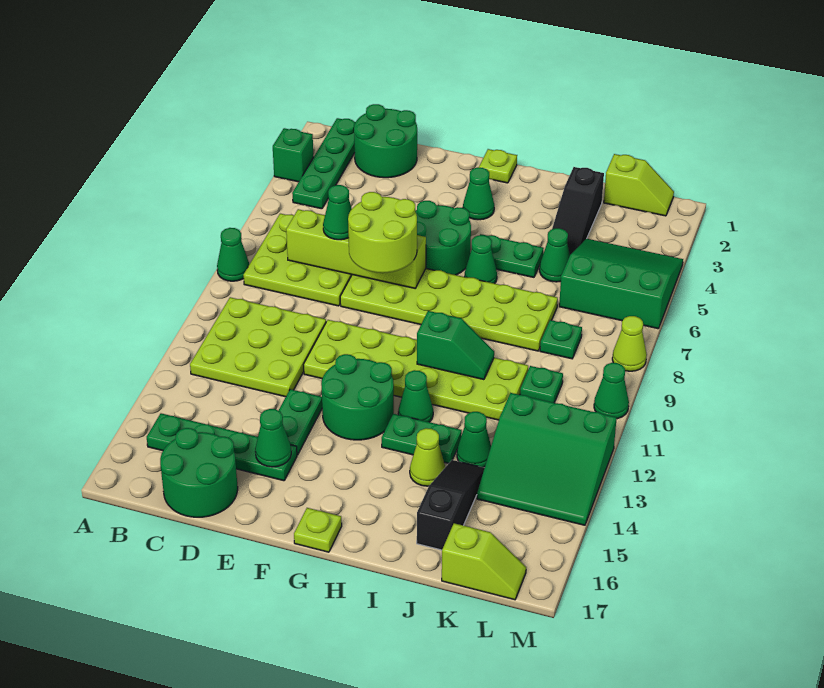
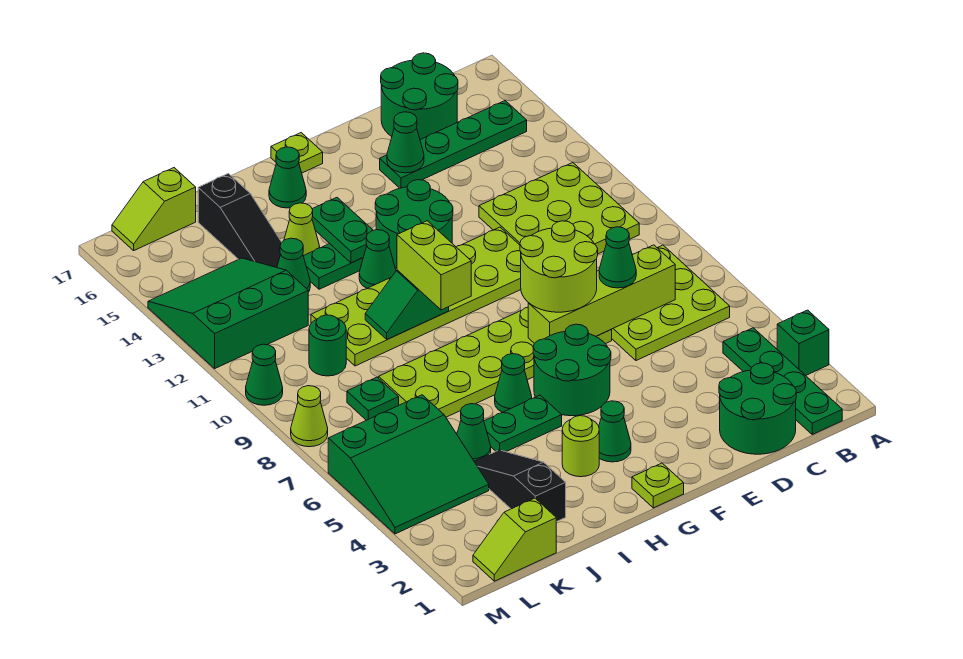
green 1x1 cone [217,228,249,281] -> green 1x1 cone moved to [269,147,306,208]
green 1x2 plate [278,389,322,455] -> green 1x2 plate moved to [312,198,373,263]
none -> lime 1x1 round brick [562,416,599,477]
none -> lime 1x2 brick [397,221,471,310]
green 1x1 plate [520,366,563,403] -> green 1x1 round brick [309,315,346,376]

